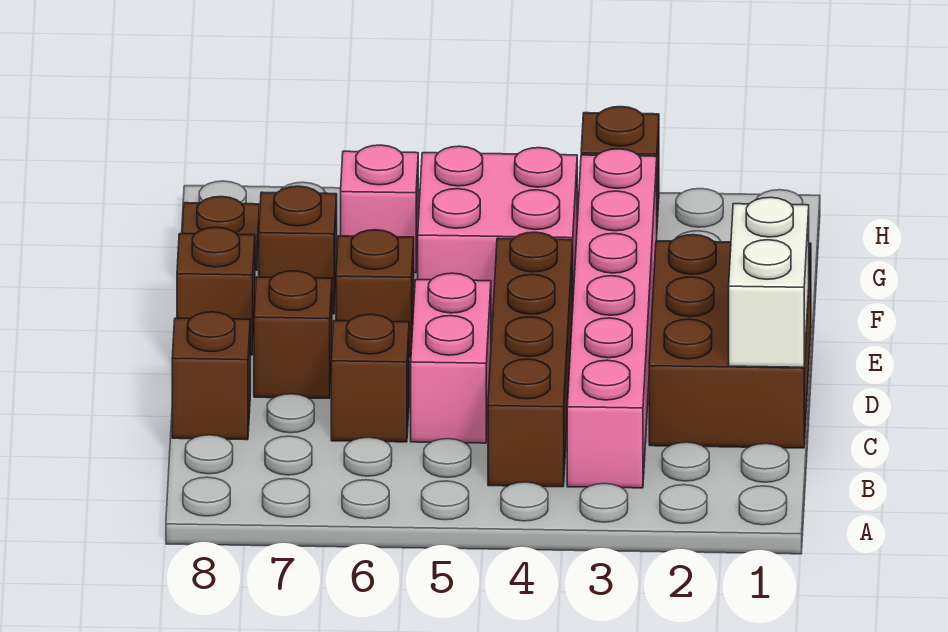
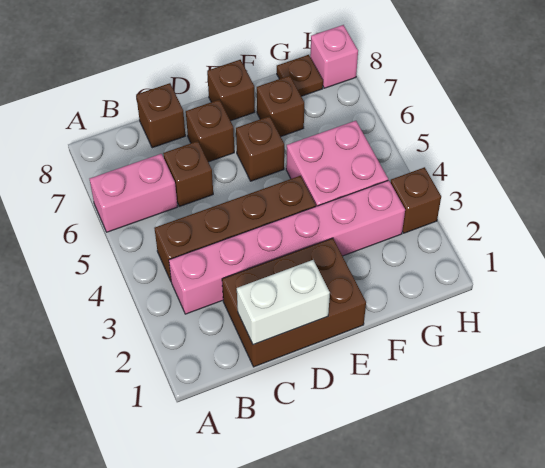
pink 1x2 brick [411,273,491,443] -> pink 1x2 brick moved to [90,154,177,232]
pink 1x1 brick [341,145,418,273] -> pink 1x1 brick moved to [310,25,358,88]

